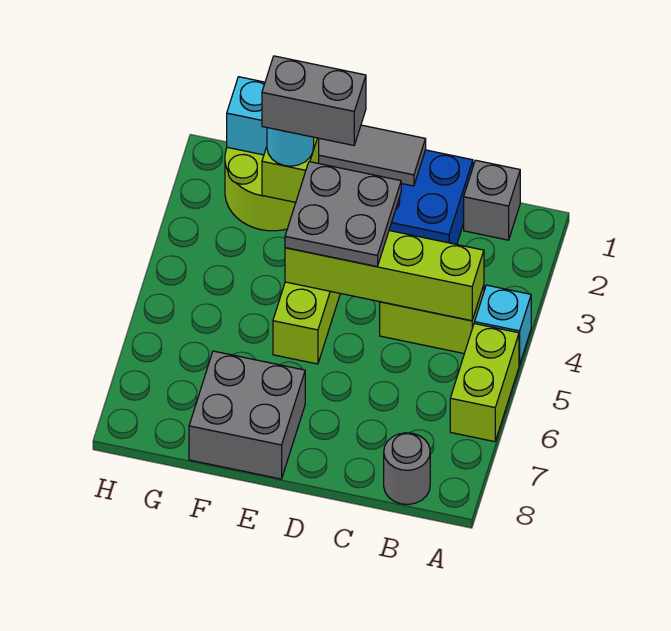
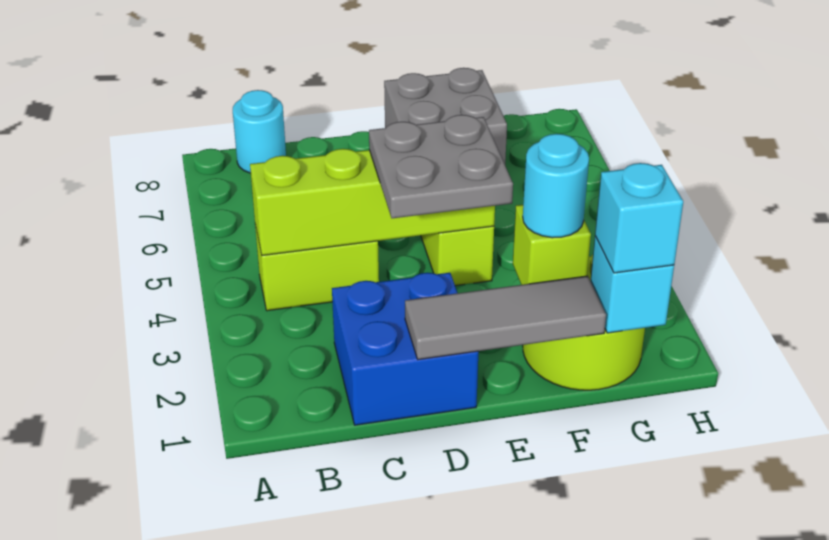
cyan 1x1 brick [475,285,531,365] -> cyan 1x1 brick moved to [595,163,683,273]
lime 1x2 brick [450,323,519,442] -> none
grey 1x1 brick [464,160,520,240] -> none
grey 1x1 round brick [384,433,430,505] -> cyan 1x1 round brick [233,90,286,173]
grey 1x2 brick [262,56,366,145] -> none

